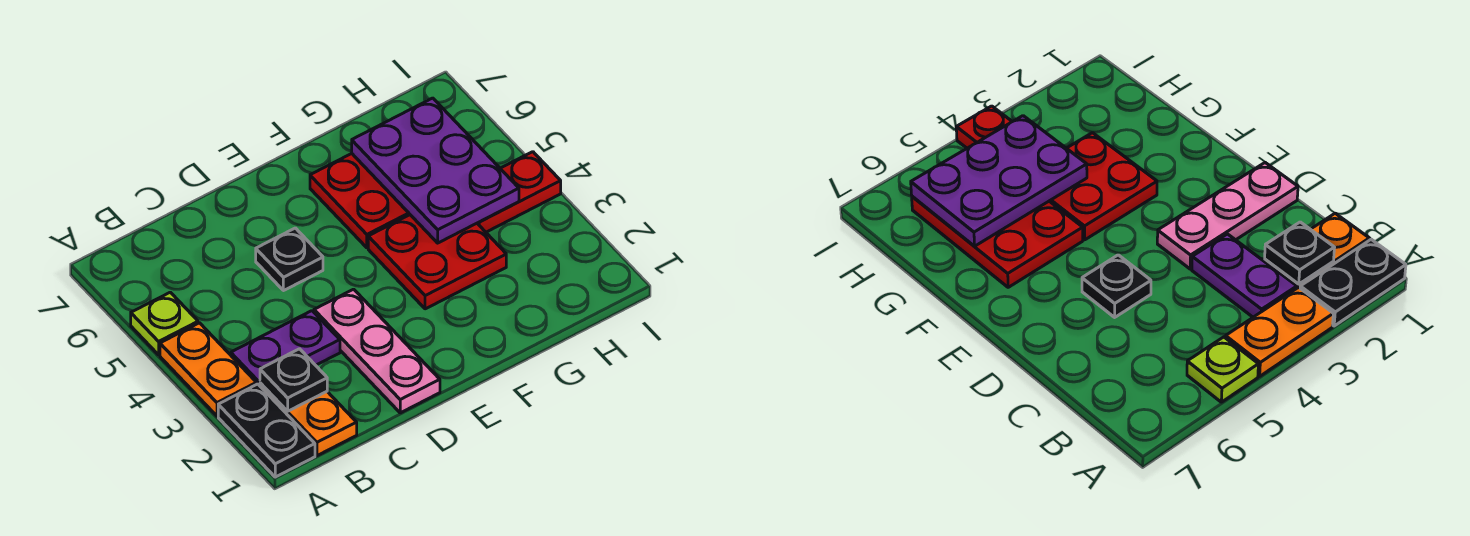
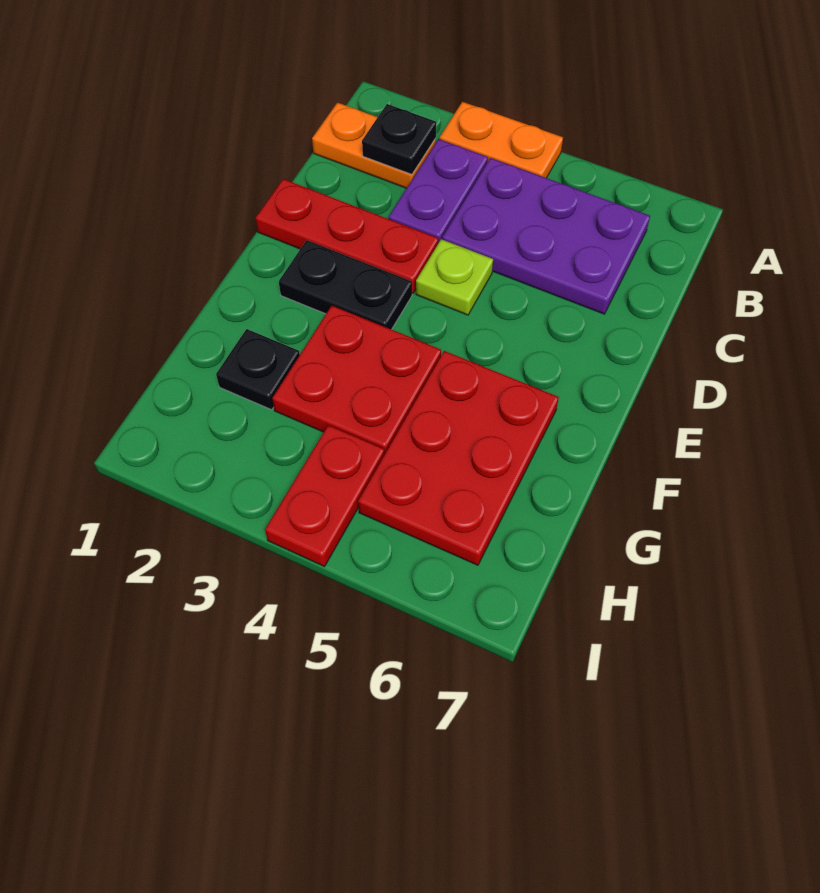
black 1x2 plate [218,384,315,477] -> black 1x2 plate moved to [279,240,412,330]
lime 1x1 plate [131,292,198,355] -> lime 1x1 plate moved to [416,239,493,315]
pink 1x3 plate [314,289,440,413] -> red 1x3 plate [256,179,438,293]
black 1x1 plate [256,228,323,291] -> black 1x1 plate moved to [216,329,300,410]
purple 2x3 plate [352,98,519,243] -> purple 2x3 plate moved to [442,158,650,314]

